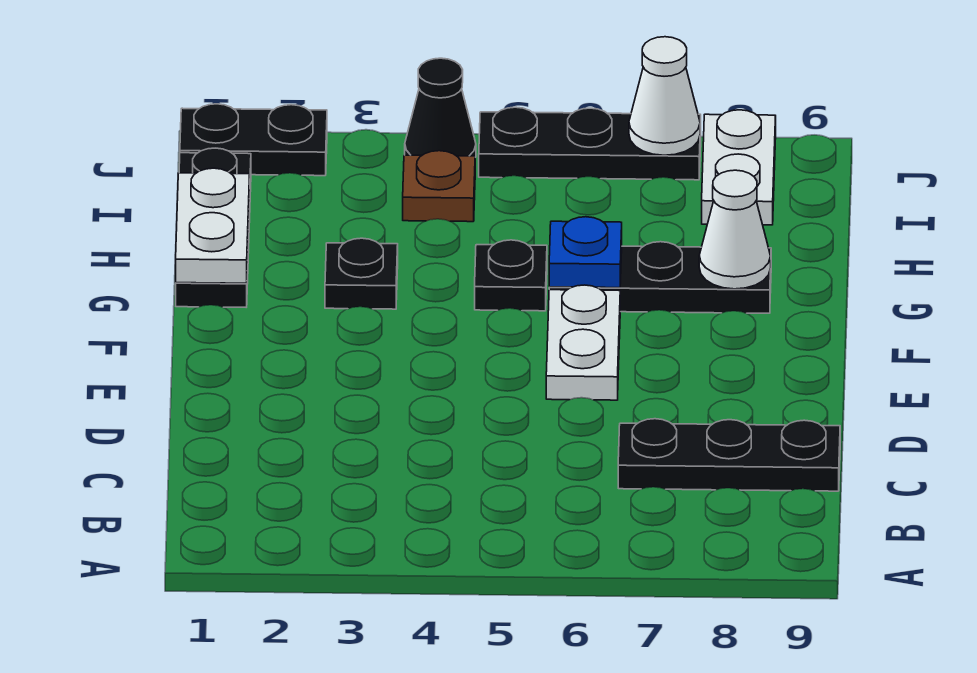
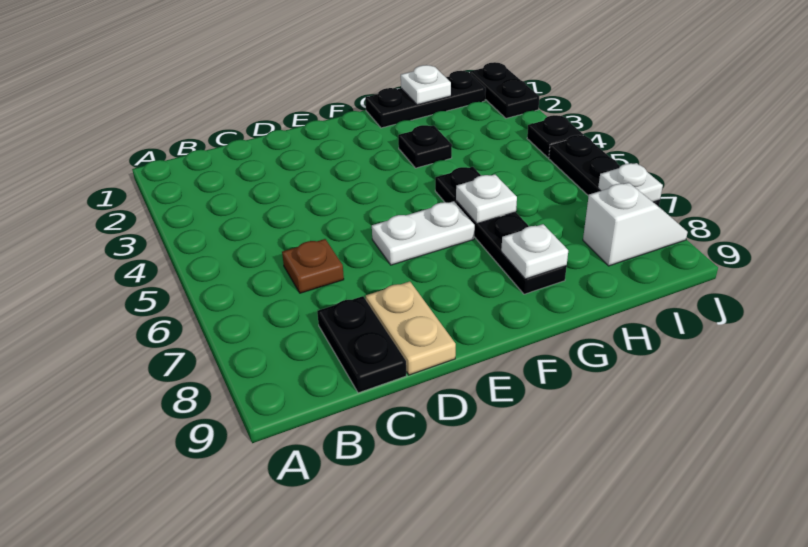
black 1x3 plate [618,419,840,491] -> black 1x2 plate [317,296,406,393]
none -> tan 1x2 plate [366,281,456,375]
white 1x2 plate [176,168,250,283] -> white 1x1 plate [401,65,451,105]
blue 1x1 plate [549,217,622,288] -> white 1x1 plate [456,174,517,224]
white 1x1 cone [699,170,771,289] -> white 1x1 plate [501,224,568,279]
brown 1x1 plate [403,151,475,222] -> brown 1x1 plate moved to [282,239,344,293]
white 1x2 plate [702,110,776,225] -> white 1x2 slope [583,183,688,266]
black 1x1 cone [405,58,476,157] -> black 1x1 plate [527,115,583,158]
white 1x1 cone [629,37,700,155] -> white 1x1 plate [598,163,663,202]

